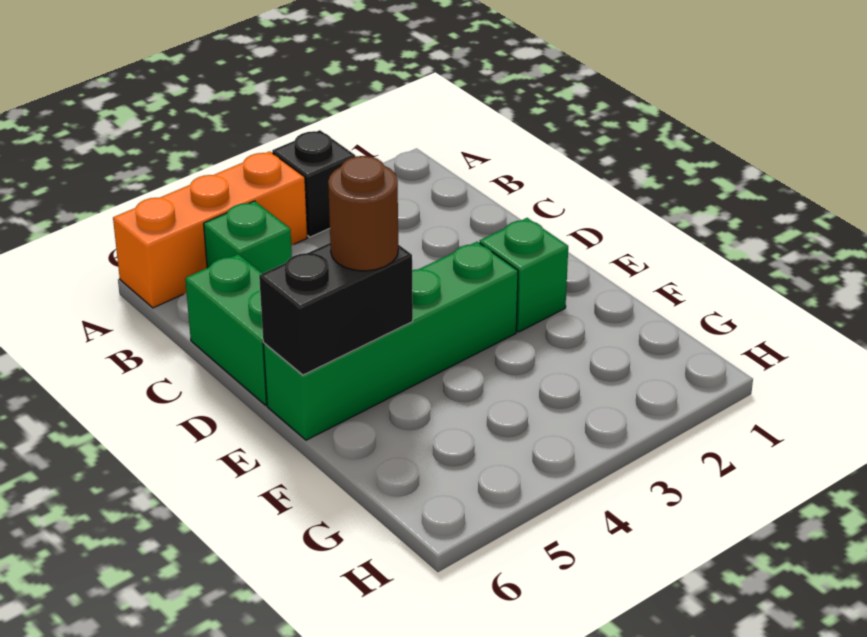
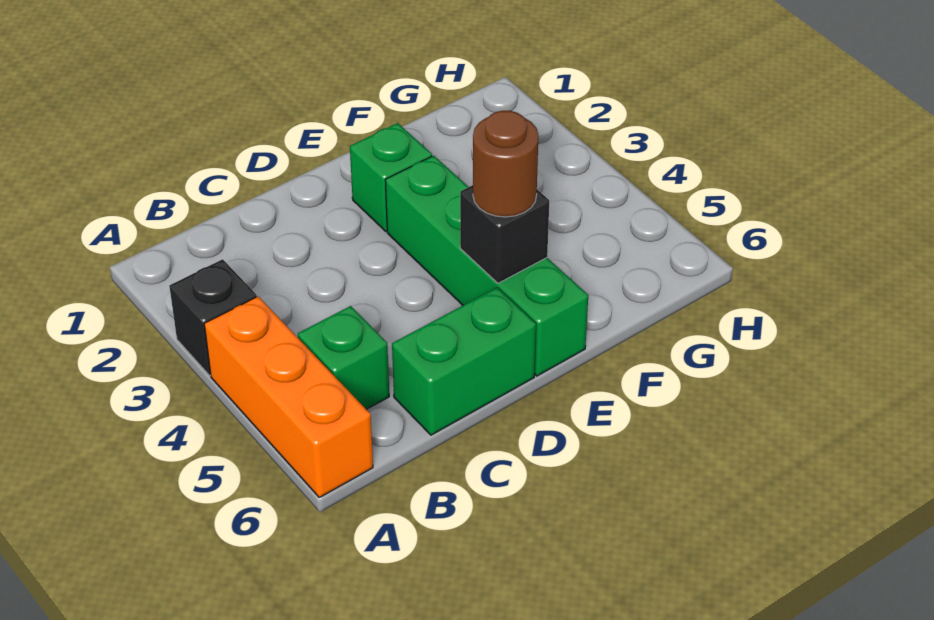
black 1x2 brick [259,243,413,375] -> black 1x1 brick [460,185,549,283]

